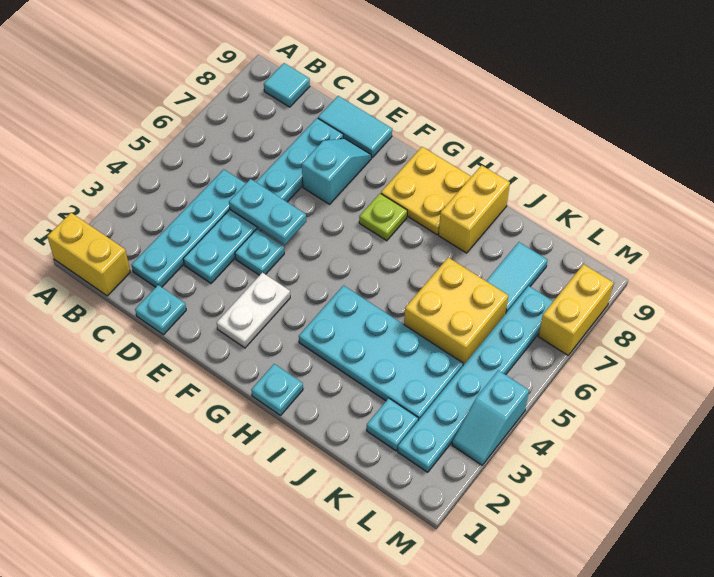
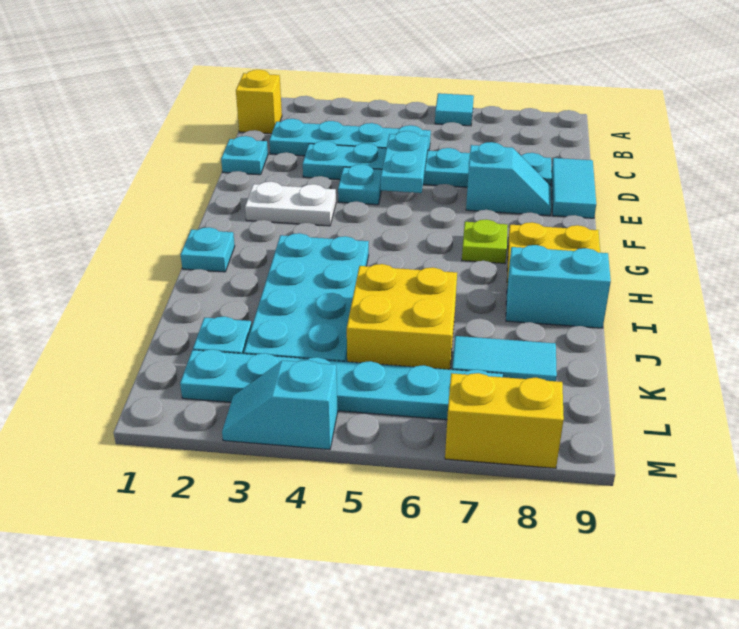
yellow 1x2 brick [47,213,130,296] -> yellow 1x1 brick [236,70,282,134]
cyan 1x1 tile [264,63,310,107] -> cyan 1x1 tile moved to [435,93,474,126]
yellow 1x2 brick [439,165,510,253] -> cyan 1x2 brick [506,245,611,328]

